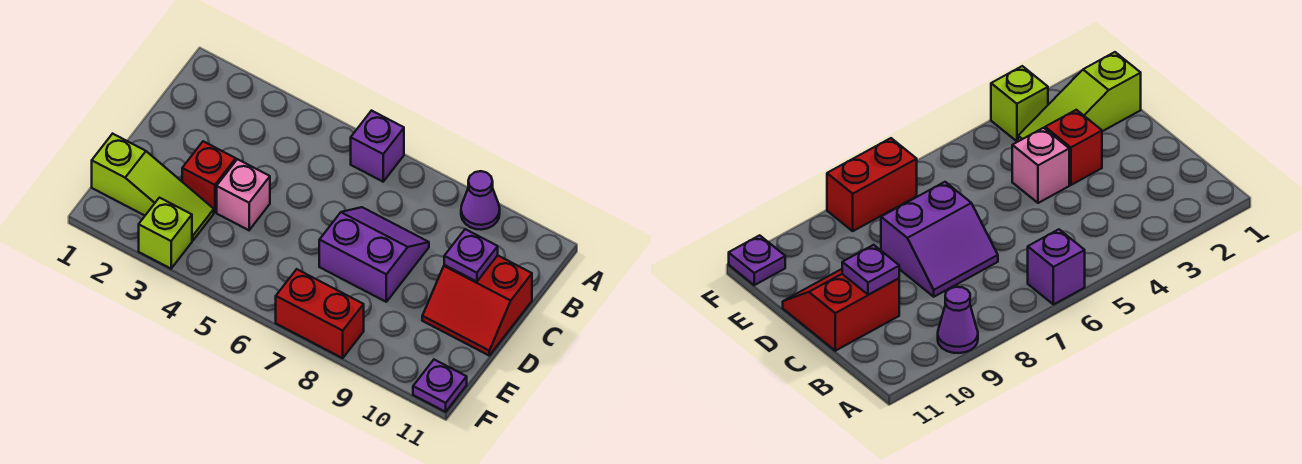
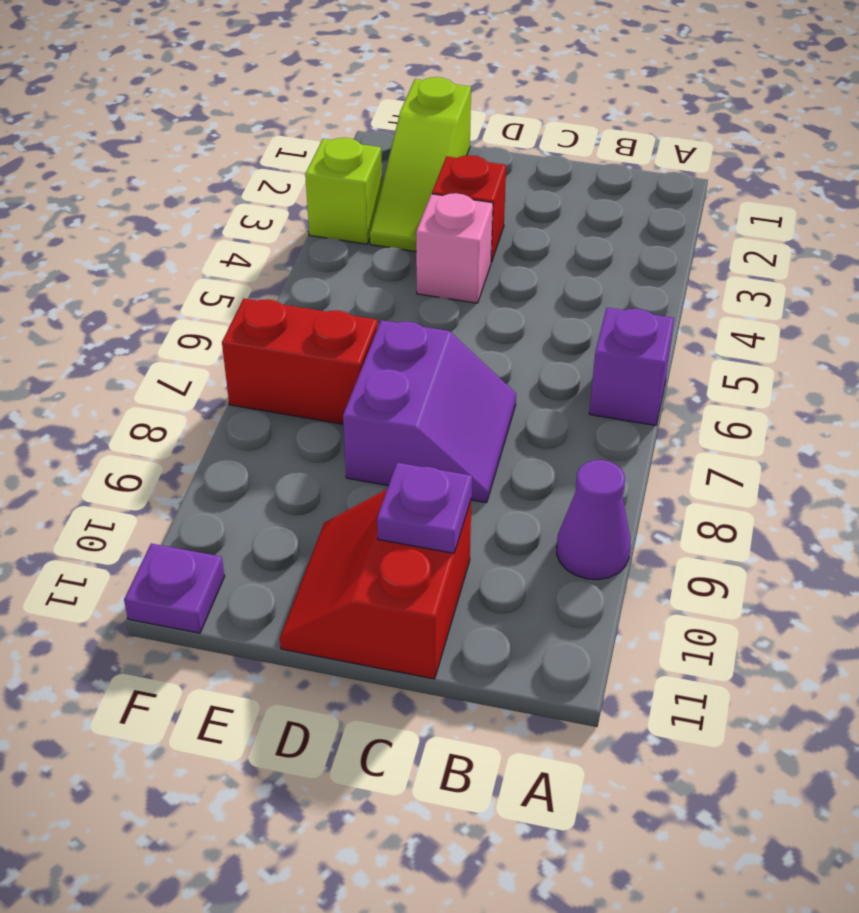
red 1x2 brick [276,269,364,358] -> red 1x2 brick turned to [222,299,378,424]

